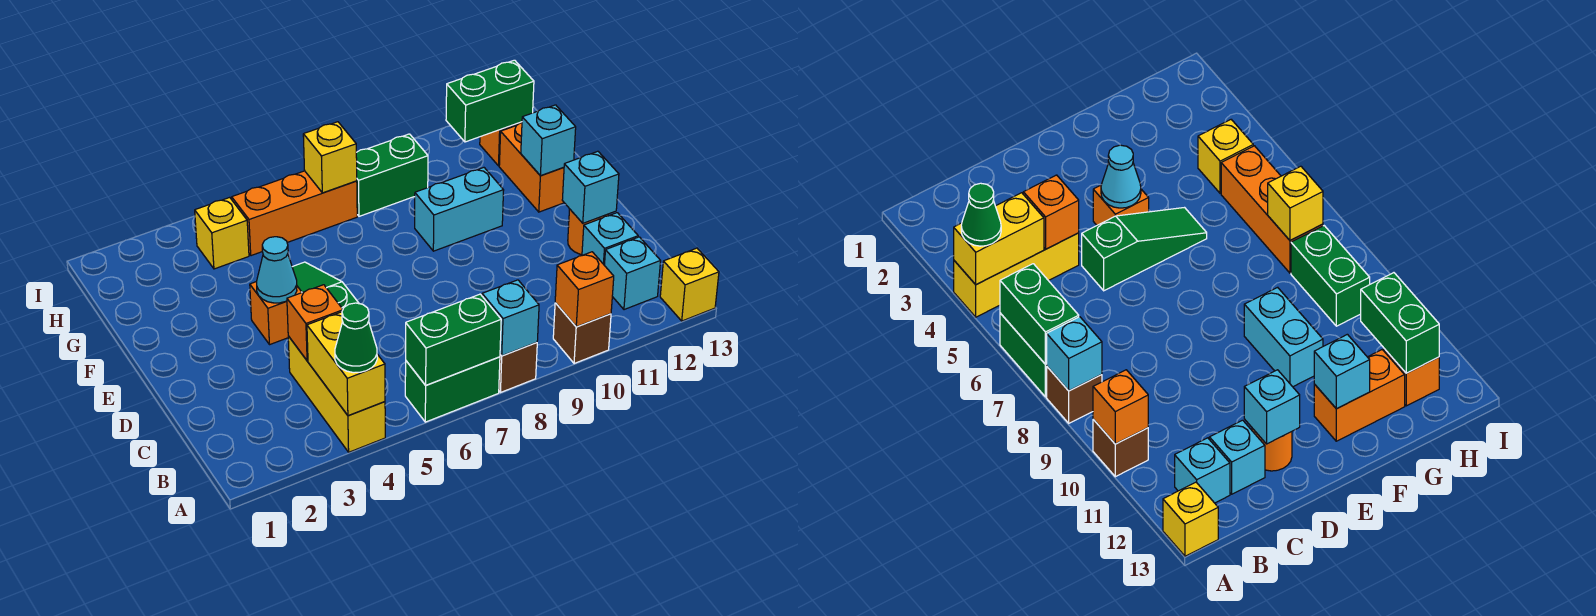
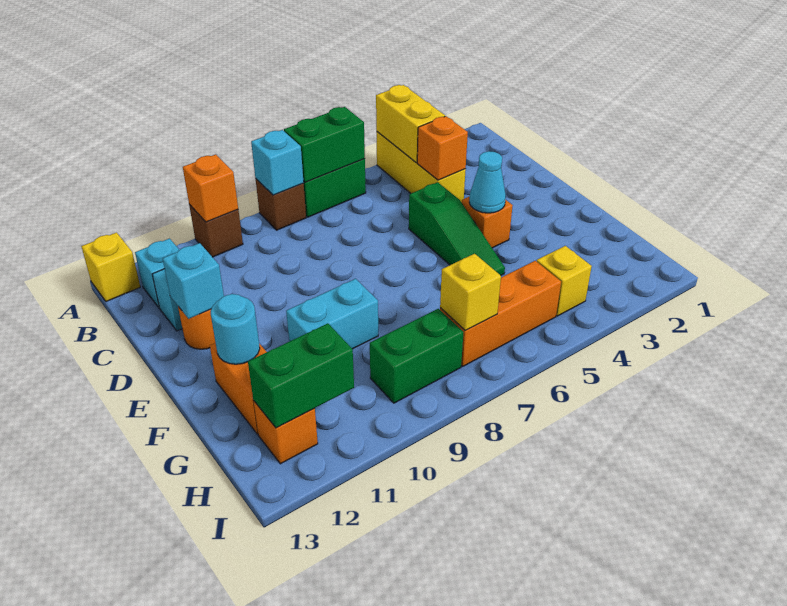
green 1x1 cone [335,303,377,373] -> none
cyan 1x1 brick [521,105,576,176] -> cyan 1x1 round brick [211,294,260,364]

